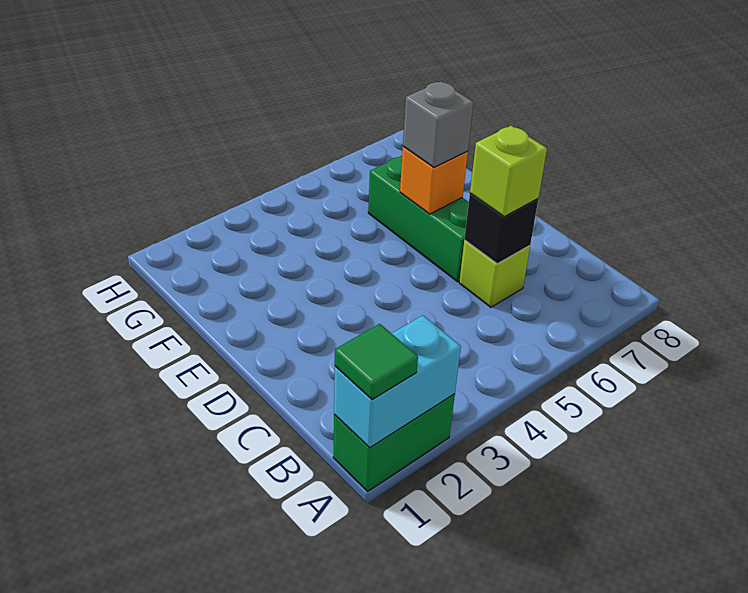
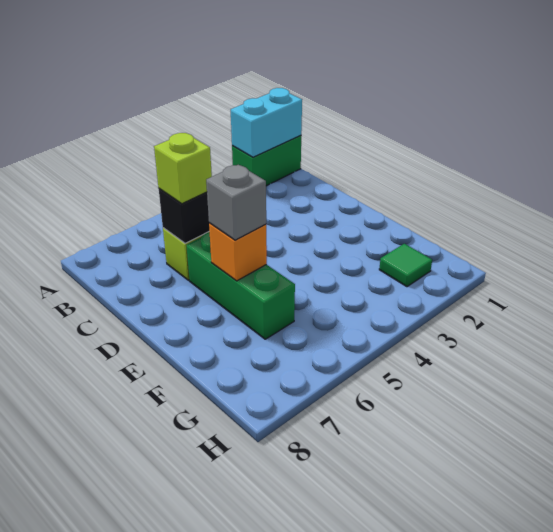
green 1x1 tile [335,324,418,400] -> green 1x1 tile moved to [379,244,432,287]

